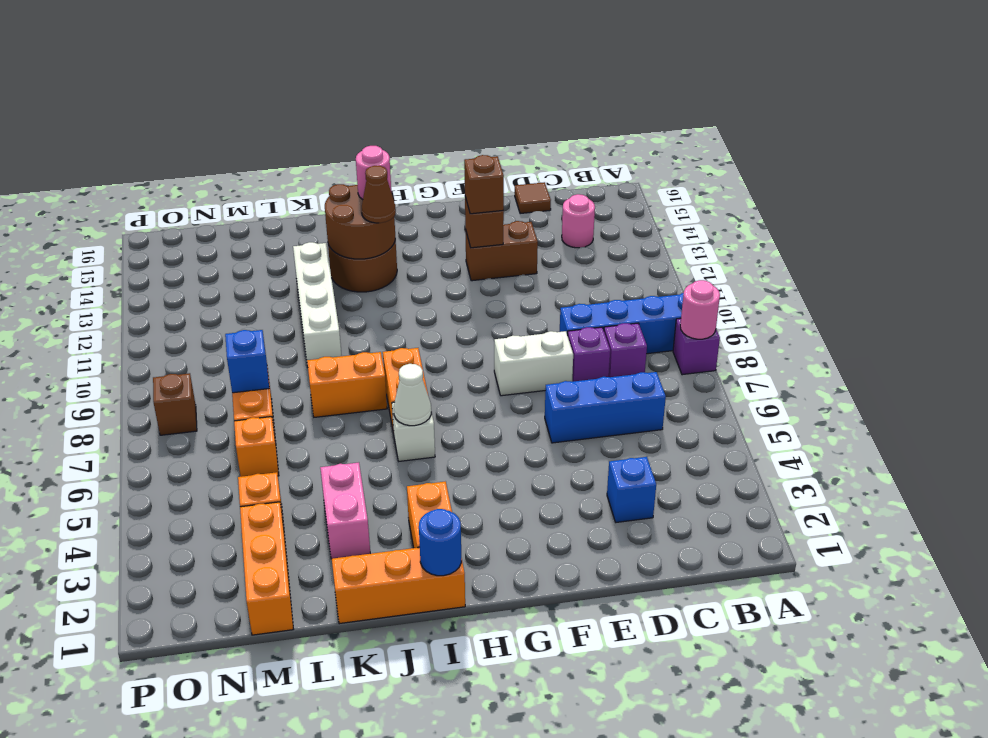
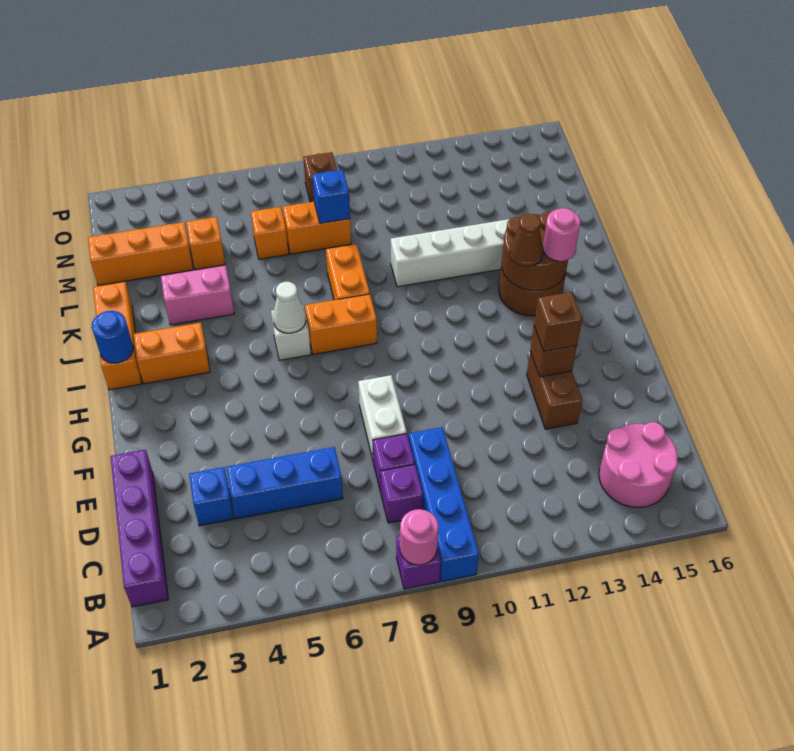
none -> purple 1x4 brick [110,450,168,607]
blue 1x3 brick [545,372,666,443] -> blue 1x3 brick turned to [226,447,343,519]
pink 1x1 round brick [562,194,595,248] -> pink 2x2 round brick [599,422,678,507]
brown 1x1 tile [515,182,551,214] -> none

